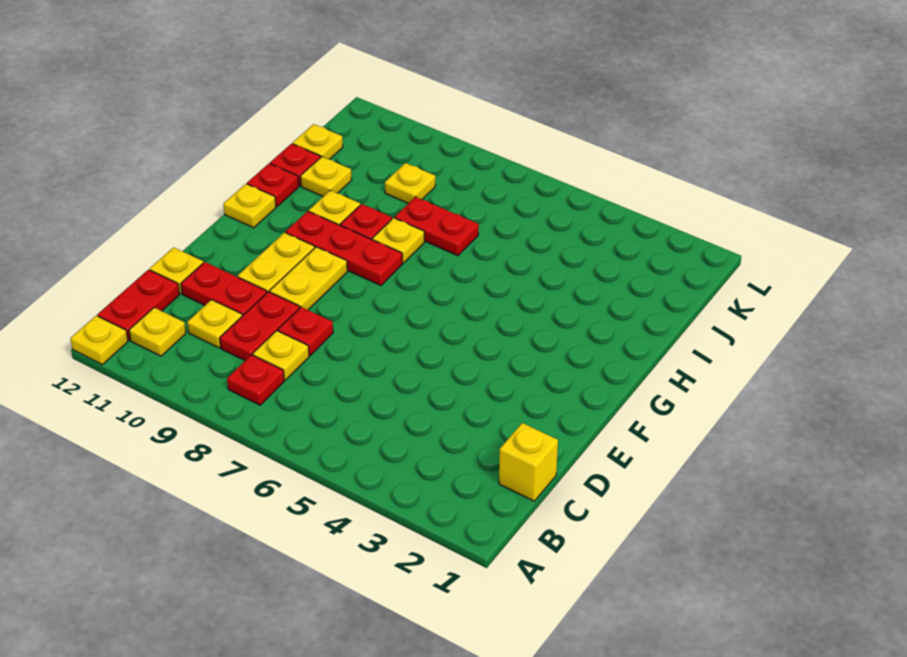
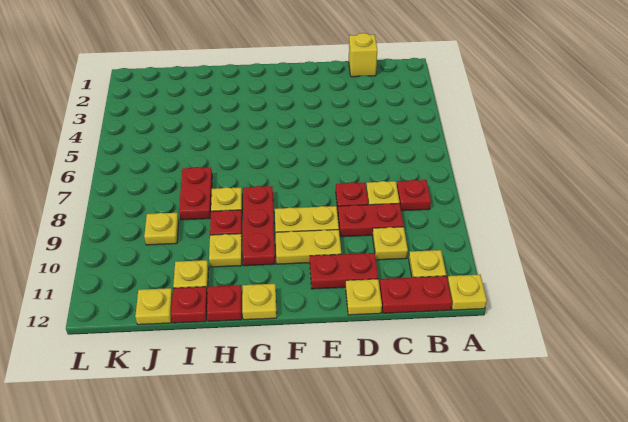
red 1x2 plate [181,262,267,316] -> red 1x2 plate turned to [310,253,378,289]

